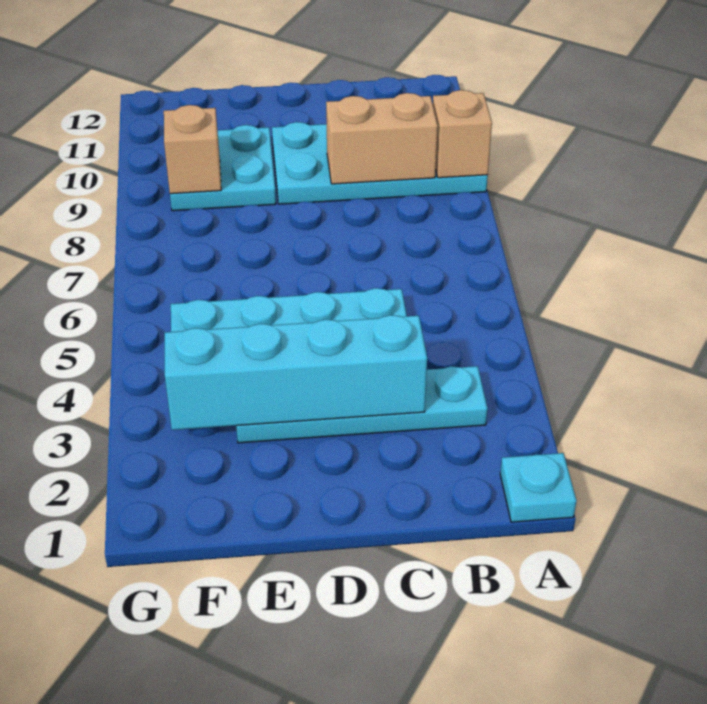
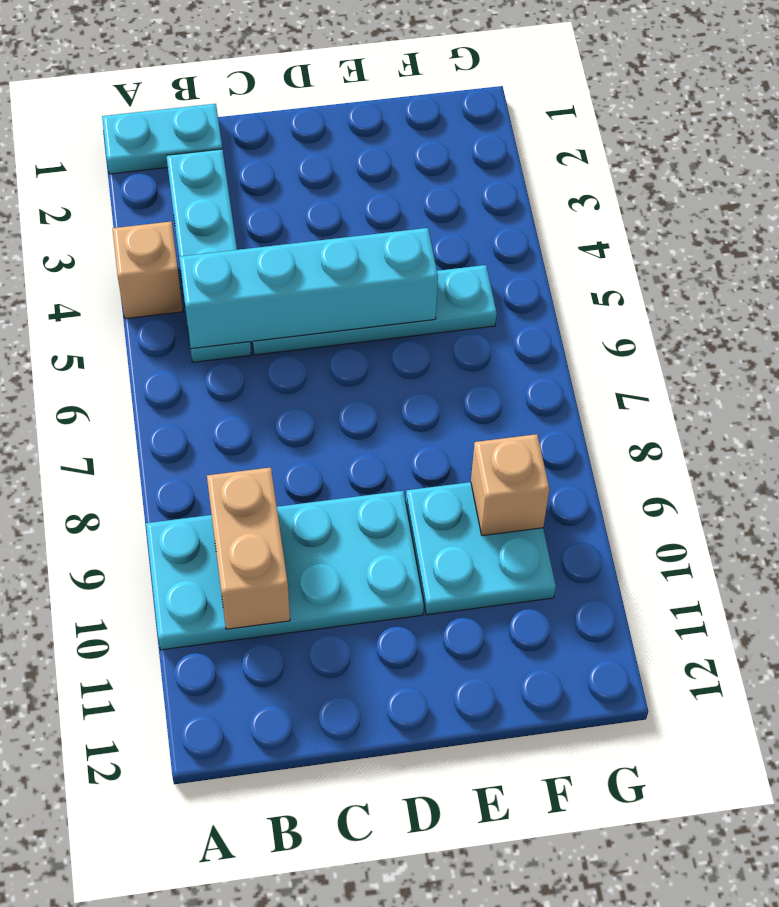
cyan 1x1 plate [500,453,576,522] -> cyan 1x2 plate [102,104,222,174]
tan 1x1 brick [433,90,492,178] -> tan 1x1 brick moved to [113,222,183,319]
cyan 1x4 plate [236,366,488,443] -> cyan 1x4 plate turned to [166,149,251,362]
tan 1x2 brick [326,93,438,184] -> tan 1x2 brick turned to [207,467,290,629]
cyan 1x4 brick [165,315,427,430] -> cyan 1x4 brick moved to [179,228,438,349]

